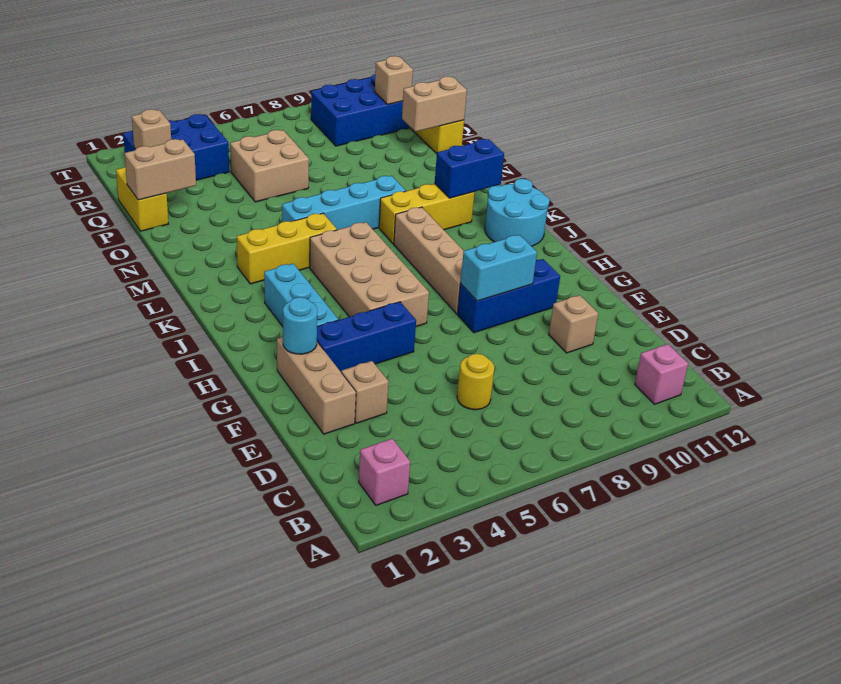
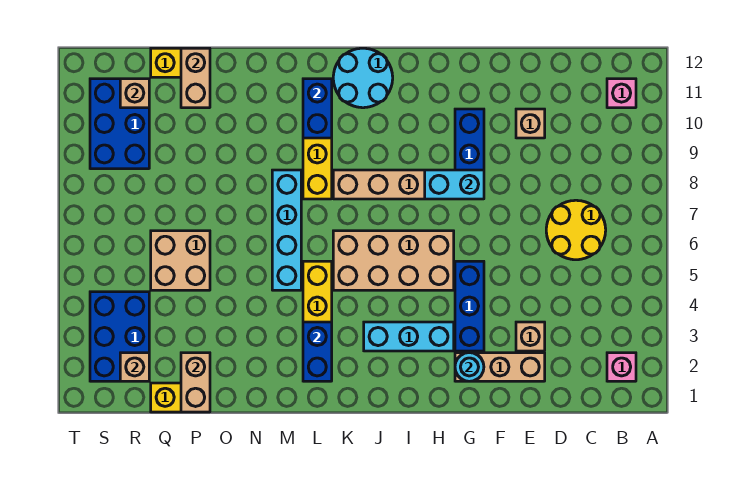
yellow 1x1 round brick [457,354,494,410] -> yellow 2x2 round brick [546,200,606,260]
cyan 1x2 brick [460,235,537,301] -> cyan 1x2 brick turned to [425,170,484,199]
none -> blue 1x2 brick [303,322,332,381]

